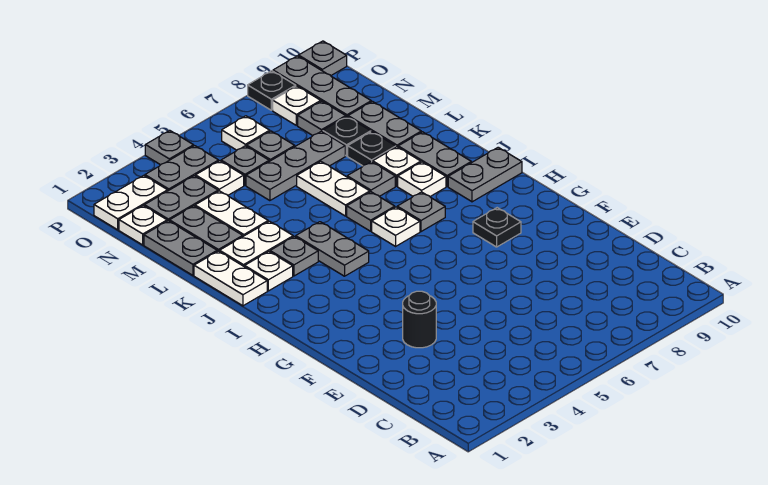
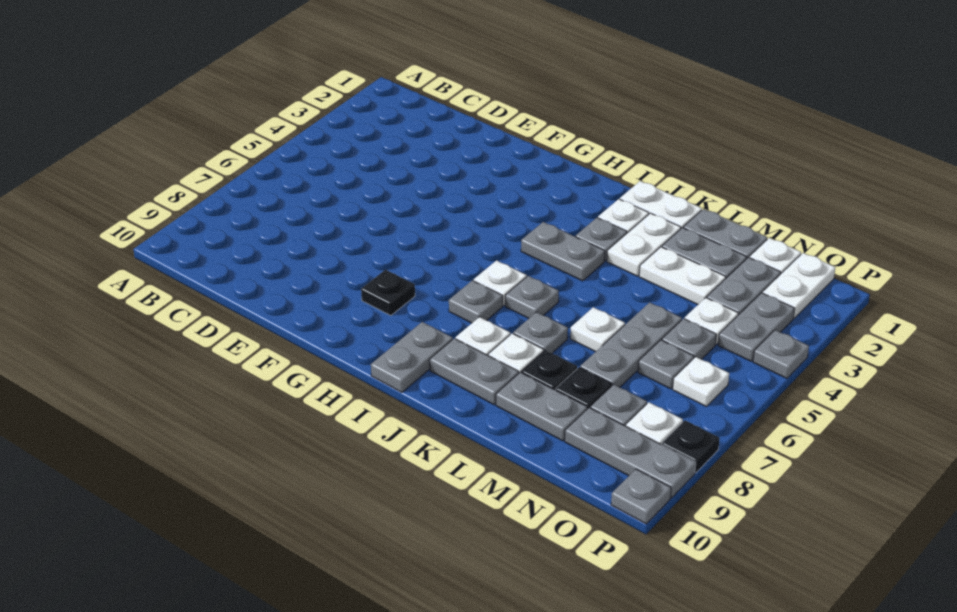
black 1x1 round brick [403,291,436,348] -> none
white 1x2 plate [297,162,370,216] -> white 1x1 plate [570,307,625,352]

